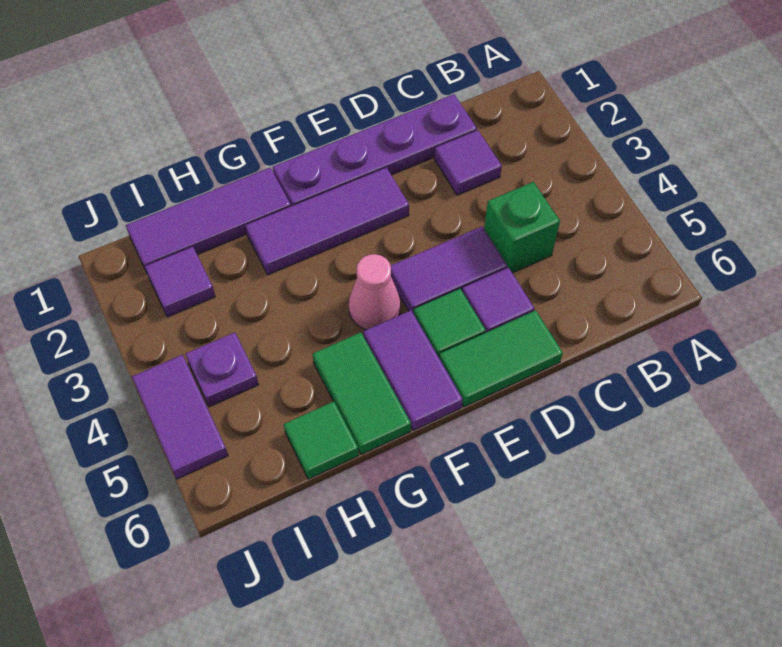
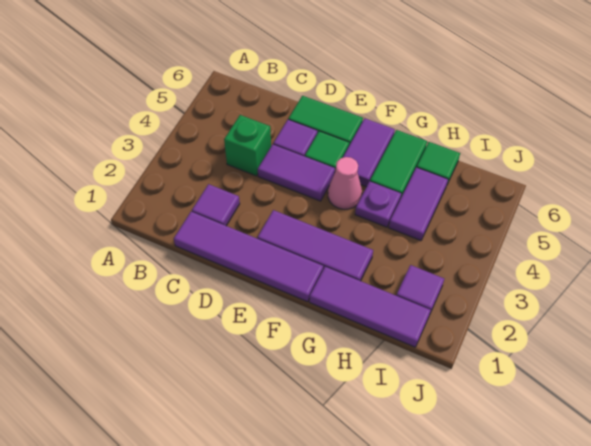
purple 1x4 plate [273,94,477,206] -> purple 1x4 tile [174,212,323,302]
purple 1x1 plate [186,332,259,407] -> purple 1x1 plate moved to [355,182,401,227]
purple 1x2 tile [132,355,228,479] -> purple 1x2 tile moved to [389,167,448,241]

